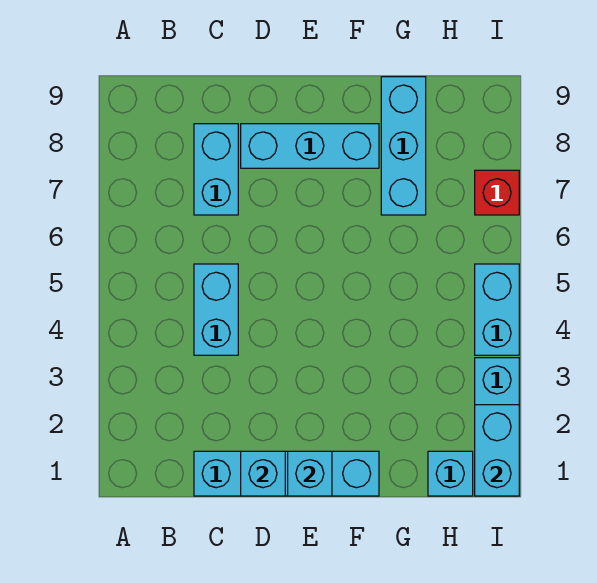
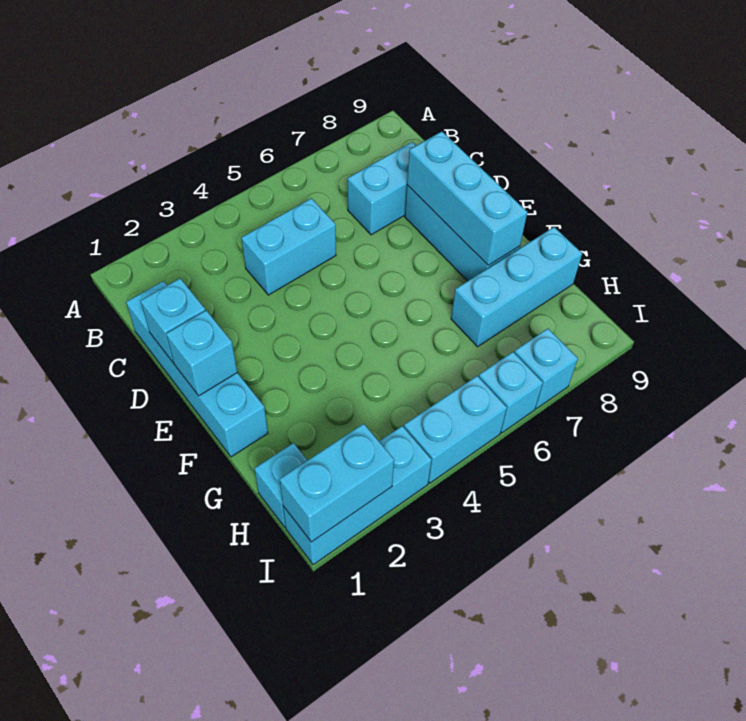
none -> cyan 1x3 brick [407,131,527,265]
none -> cyan 1x1 brick [479,352,543,433]
red 1x1 brick [475,170,519,215] -> cyan 1x1 brick [514,329,578,409]

